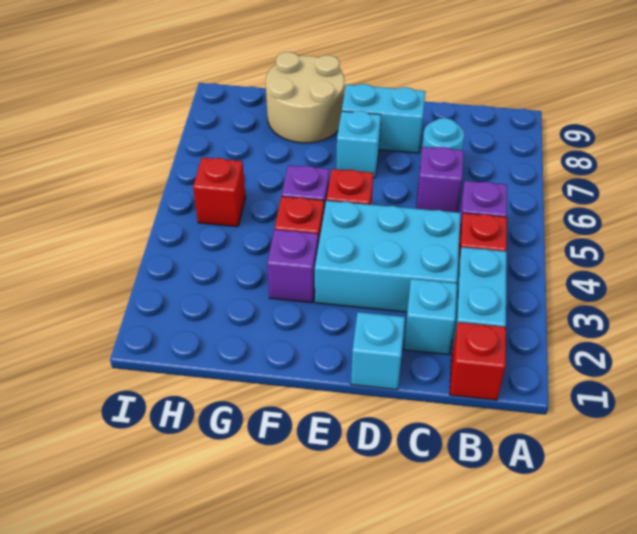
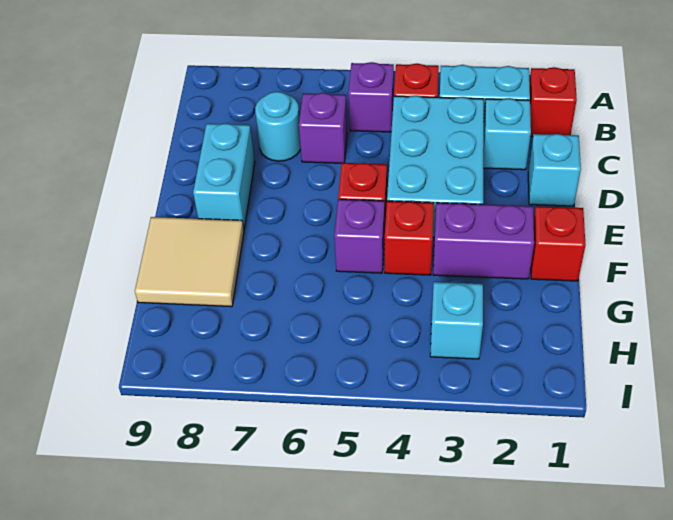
cyan 1x1 brick [336,111,381,178] -> cyan 1x1 brick moved to [430,282,483,359]
purple 1x1 brick [267,230,318,303] -> purple 1x2 brick [433,203,534,279]
tan 2x2 round brick [266,52,344,143] -> tan 2x2 tile [135,217,244,307]
red 1x1 brick [193,158,246,227] -> red 1x1 brick moved to [531,206,586,281]

